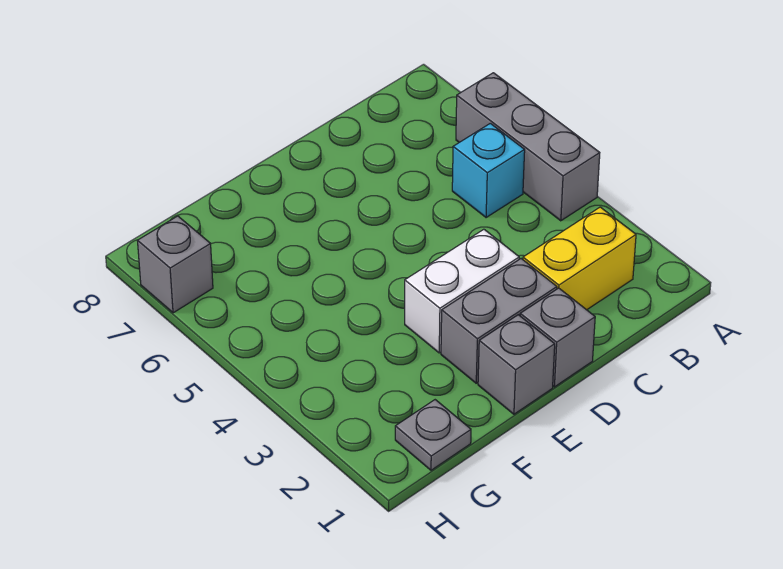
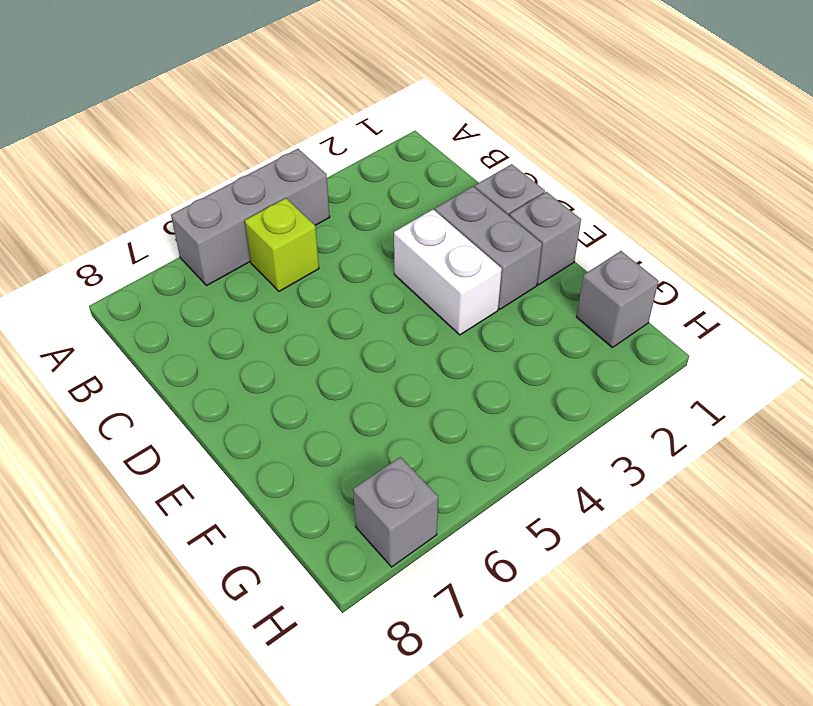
yellow 1x2 brick [523,207,636,310] -> none
cyan 1x1 brick [452,123,525,218] -> lime 1x1 brick [245,198,319,291]
grey 1x1 plate [395,400,471,470] -> grey 1x1 brick [577,251,659,347]

